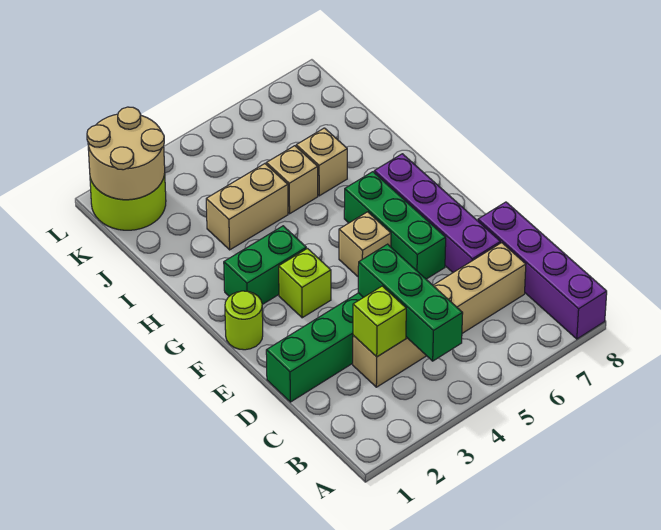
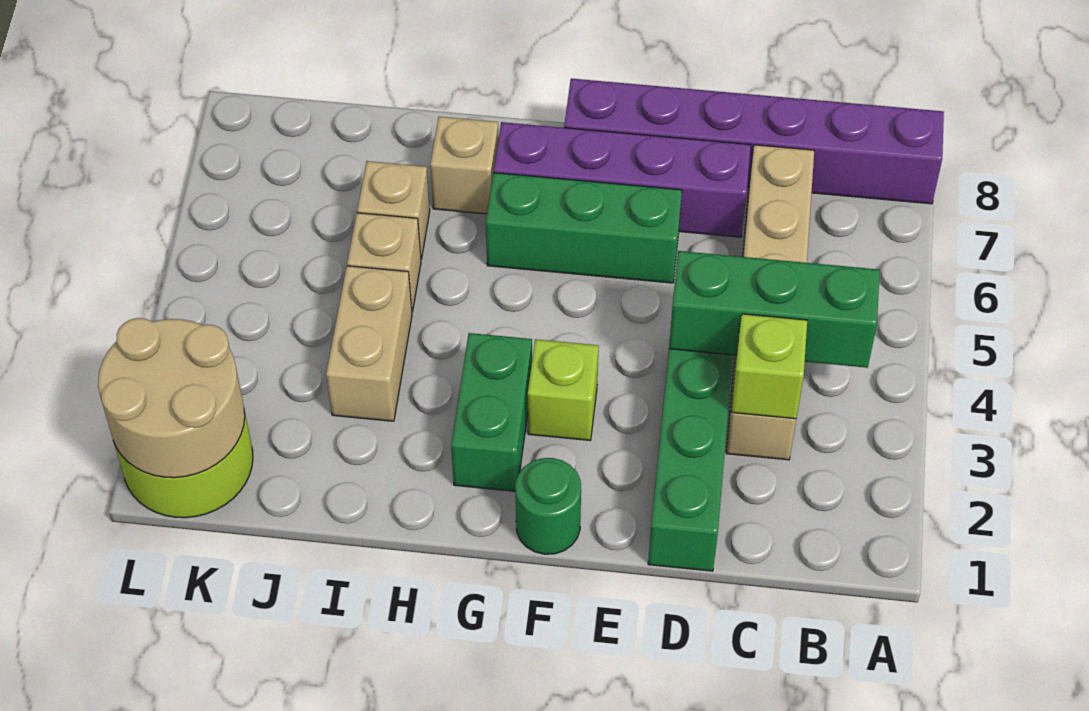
purple 1x4 brick [478,202,607,339] -> purple 1x6 brick [564,79,944,204]
lime 1x1 round brick [225,291,263,350] -> green 1x1 round brick [515,458,581,554]
tan 1x1 brick [339,212,391,276] -> tan 1x1 brick moved to [430,117,499,214]

